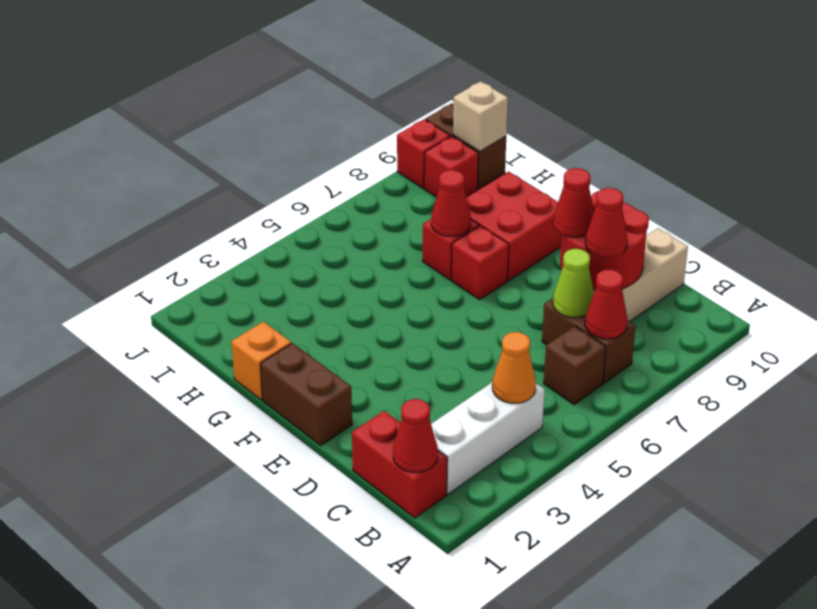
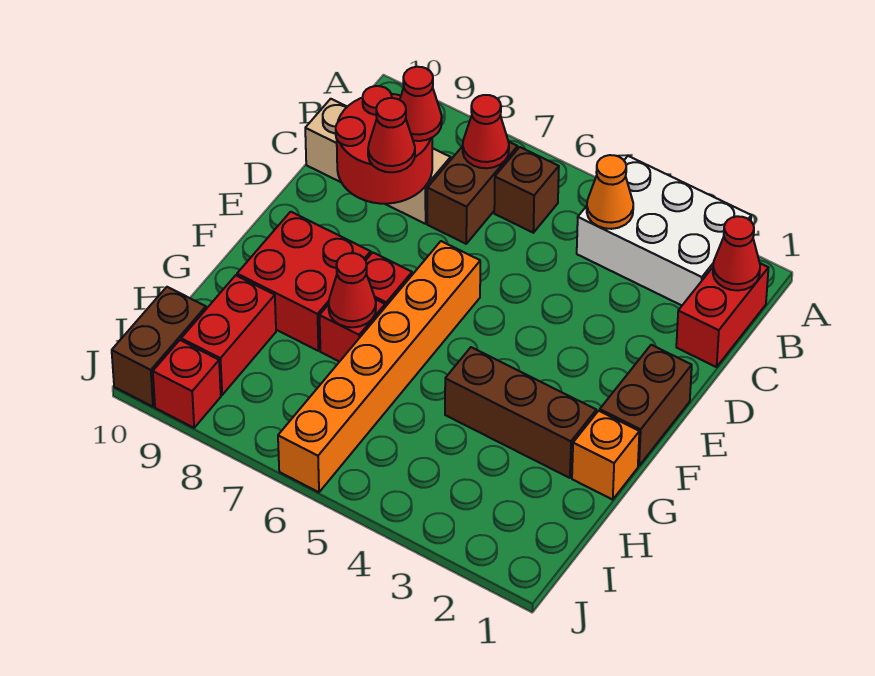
white 1x3 brick [431,382,545,494] -> white 2x3 brick [577,156,751,305]
lime 1x1 cone [553,249,594,317] -> none
none -> orange 1x6 brick [278,241,480,492]
none -> brown 1x3 brick [445,347,596,478]
red 1x1 brick [424,136,478,197] -> red 1x2 brick [181,275,276,395]
tan 1x1 brick [453,81,508,151] -> none

